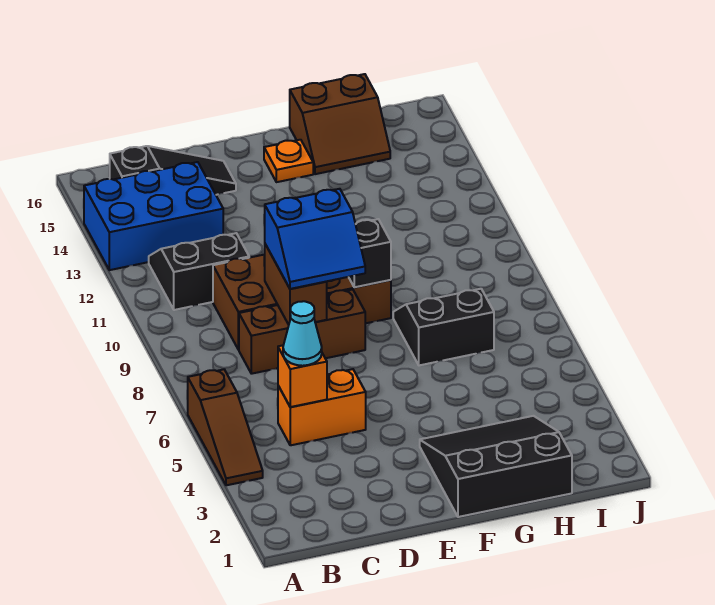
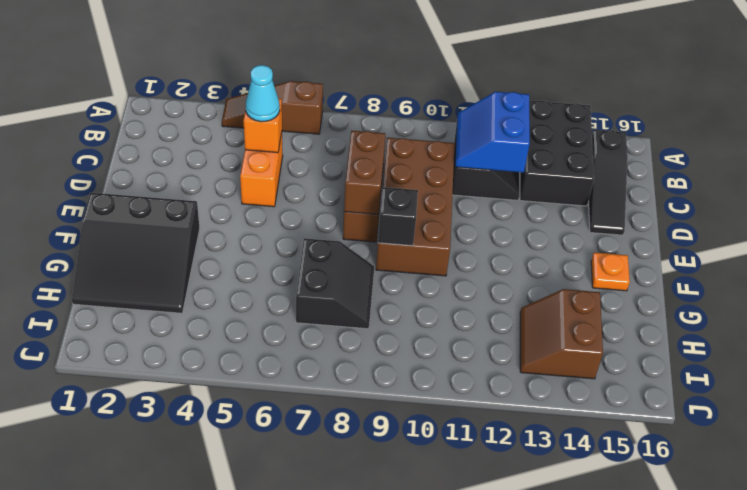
blue 2x3 brick [84,162,223,270] -> black 2x3 brick [520,100,594,206]
brown 1x2 brick [265,244,327,325] -> brown 1x2 brick turned to [344,131,385,215]
blue 2x2 slope [265,189,365,289] -> blue 2x2 slope moved to [455,92,530,173]
black 3x3 slope [420,416,572,517] -> black 3x3 slope turned to [72,193,200,313]
brown 2x2 slope [290,74,390,174] -> brown 2x2 slope moved to [520,289,603,379]

